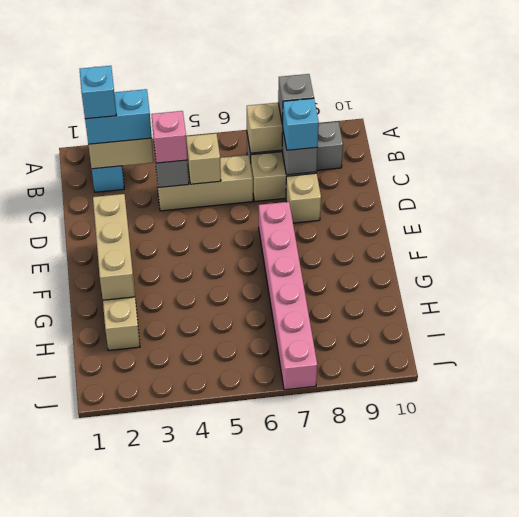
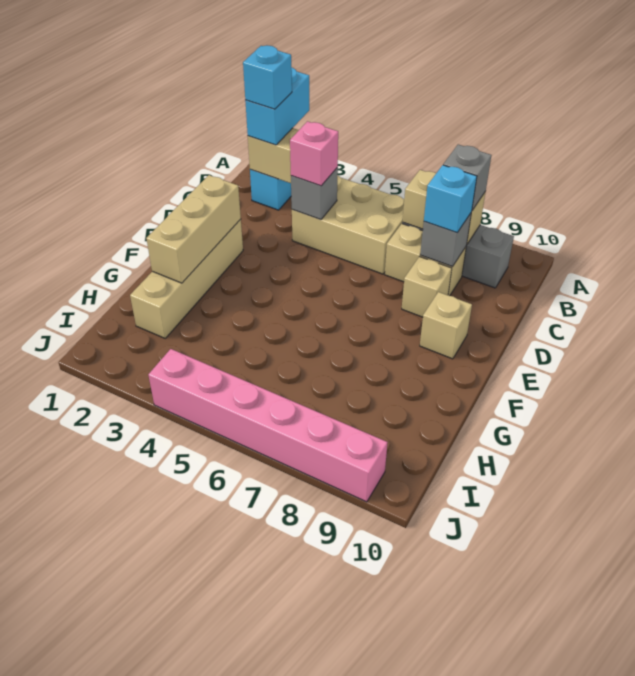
cyan 1x2 brick [85,89,152,144] -> cyan 1x2 brick turned to [245,67,309,145]
tan 1x3 brick [156,155,253,211] -> tan 2x3 brick [292,175,404,274]
tan 1x1 brick [186,133,221,184] -> tan 1x1 brick moved to [420,292,472,359]
pink 1x6 brick [259,202,317,390] -> pink 1x6 brick turned to [148,349,388,502]

